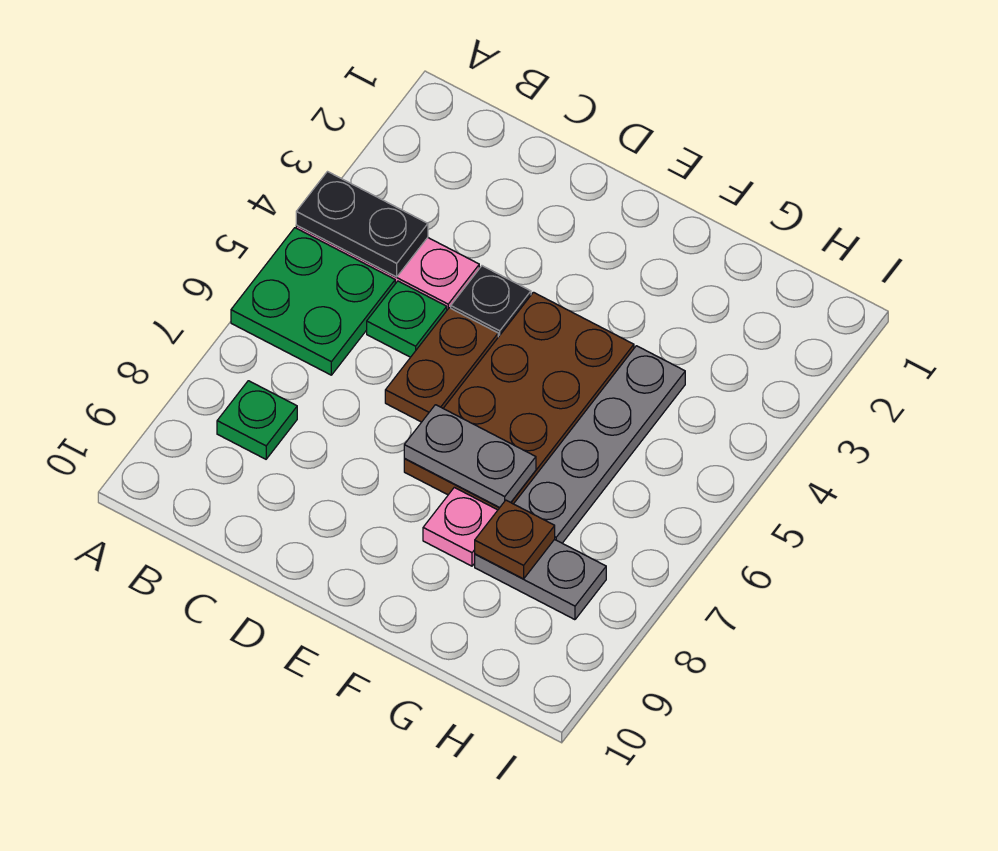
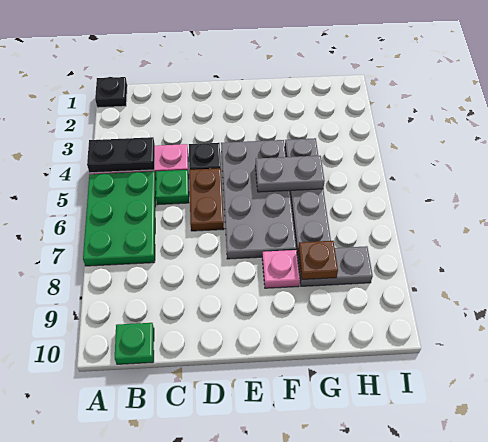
none -> black 1x1 plate [95,77,127,108]
green 2x2 plate [231,228,395,375] -> green 2x3 plate [83,171,156,266]
green 1x1 plate [217,381,297,459] -> green 1x1 plate moved to [115,323,154,364]
brown 2x4 plate [404,292,634,510] -> grey 2x4 plate [221,140,296,259]
grey 1x2 plate [404,405,536,508] -> grey 1x2 plate moved to [255,156,325,192]

